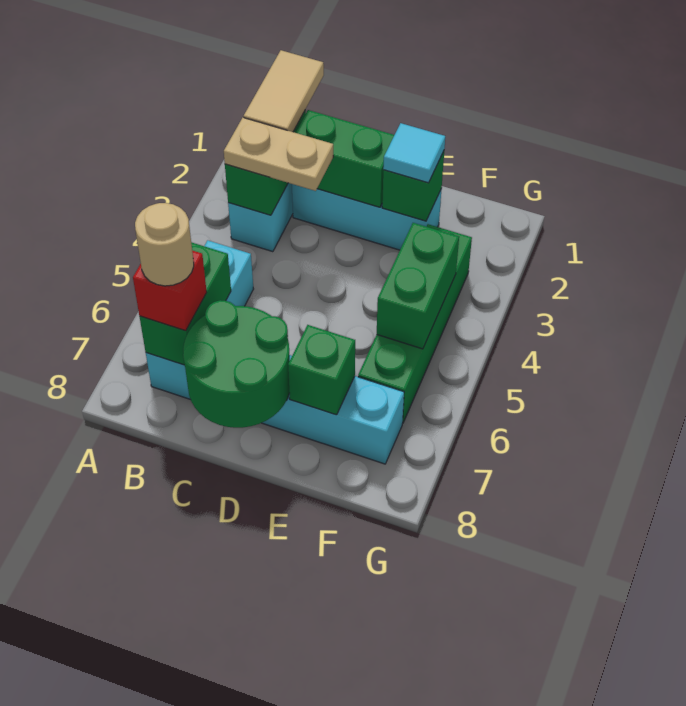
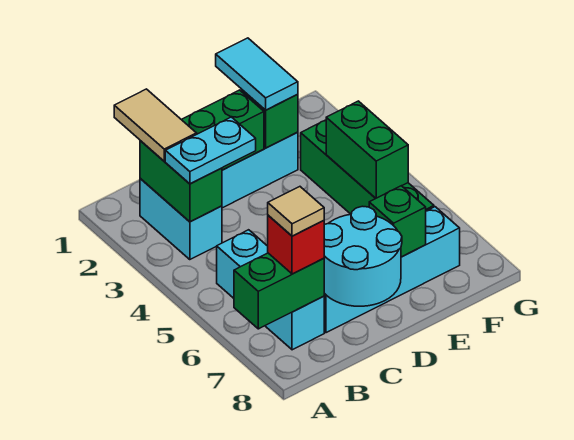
tan 1x2 plate [224,118,333,191] -> cyan 1x2 plate [165,117,256,184]
green 1x2 brick [139,242,231,365] -> green 1x2 brick turned to [234,253,324,329]
tan 1x1 round brick [135,203,194,286] -> tan 1x1 tile [268,187,324,236]
green 2x2 round brick [183,300,290,428] -> cyan 2x2 round brick [324,206,402,306]
cyan 1x1 tile [383,123,445,183] -> cyan 1x2 tile [216,38,298,110]

